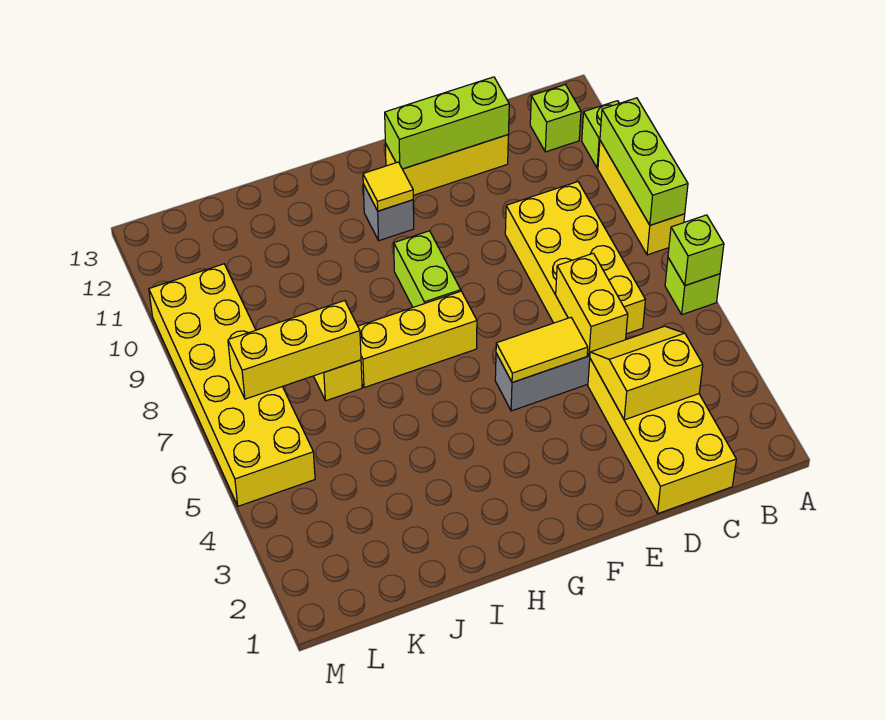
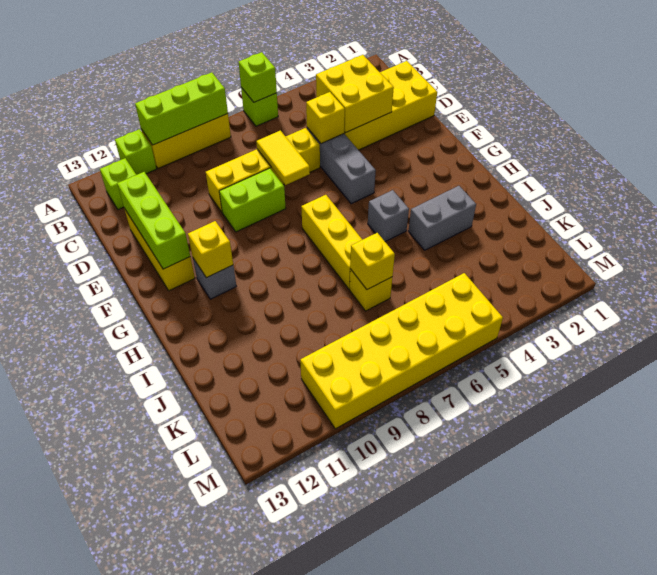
yellow 2x2 slope [590,326,703,420] -> yellow 2x2 brick [316,55,394,133]
yellow 2x4 brick [505,182,645,334] -> yellow 1x4 brick [206,128,320,212]
yellow 1x2 brick [556,253,628,356] -> yellow 1x1 brick [306,92,345,144]
yellow 1x2 tile [496,317,588,383] -> yellow 1x2 tile moved to [256,131,310,185]
lime 1x2 brick [394,231,461,307] -> lime 1x2 brick moved to [219,168,286,232]
yellow 1x1 tile [363,162,413,211] -> yellow 1x1 brick [188,221,233,278]
none -> grey 1x1 brick [368,190,409,242]
none -> grey 1x2 brick [408,186,476,250]
yellow 1x3 brick [228,301,361,399] -> yellow 1x1 brick [350,233,395,290]

